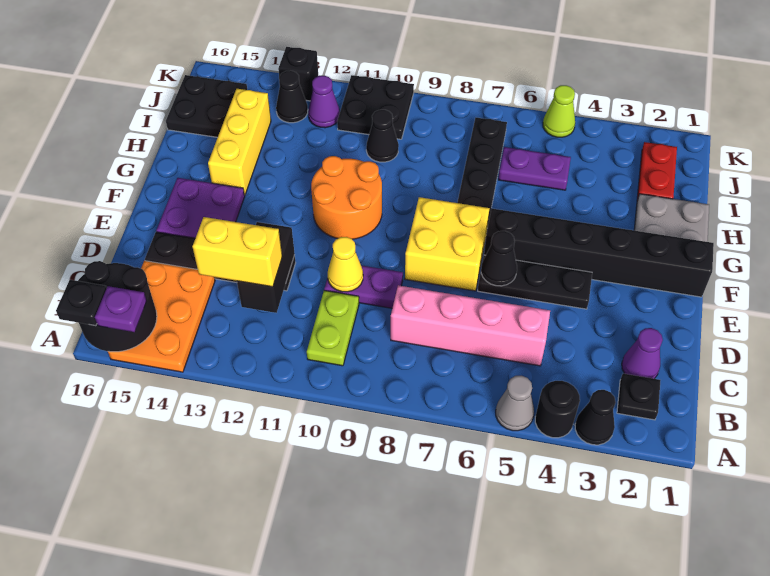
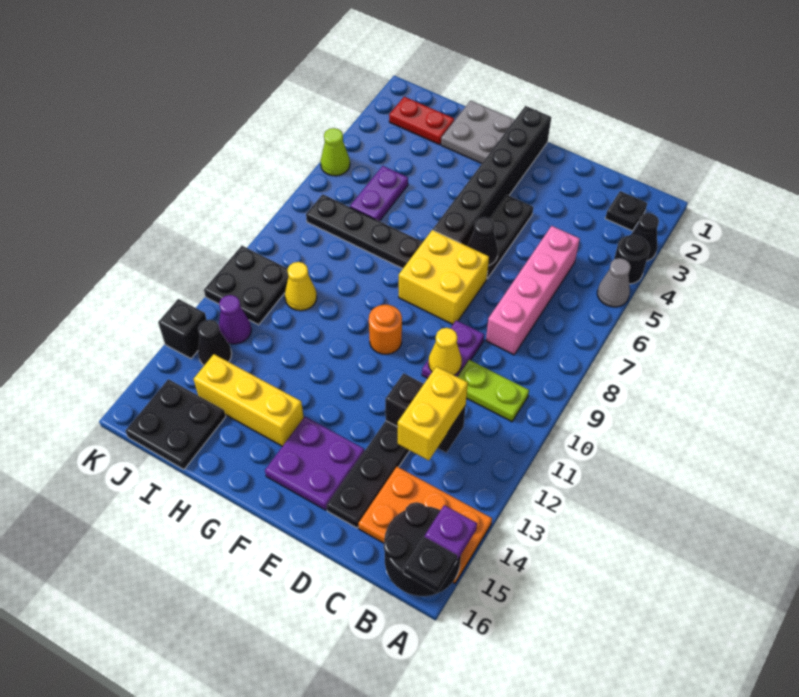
purple 1x1 cone [622,328,663,379] -> none
orange 2x2 round brick [311,156,382,239] -> orange 1x1 round brick [369,305,402,354]
black 1x1 cone [366,110,399,162] -> yellow 1x1 cone [285,262,317,311]

